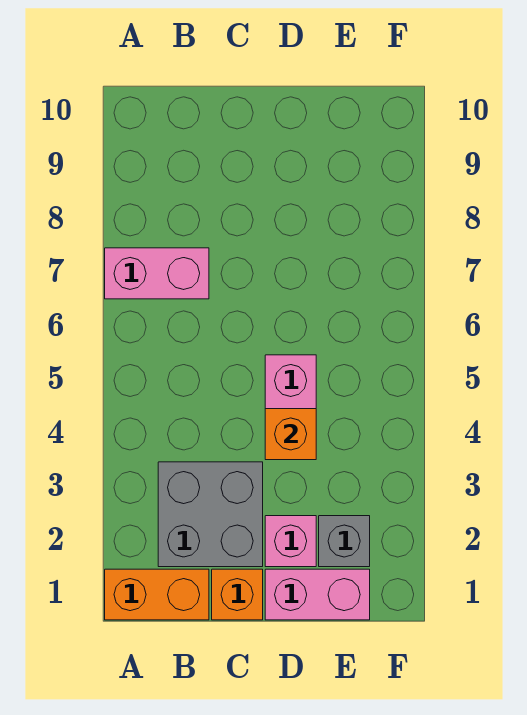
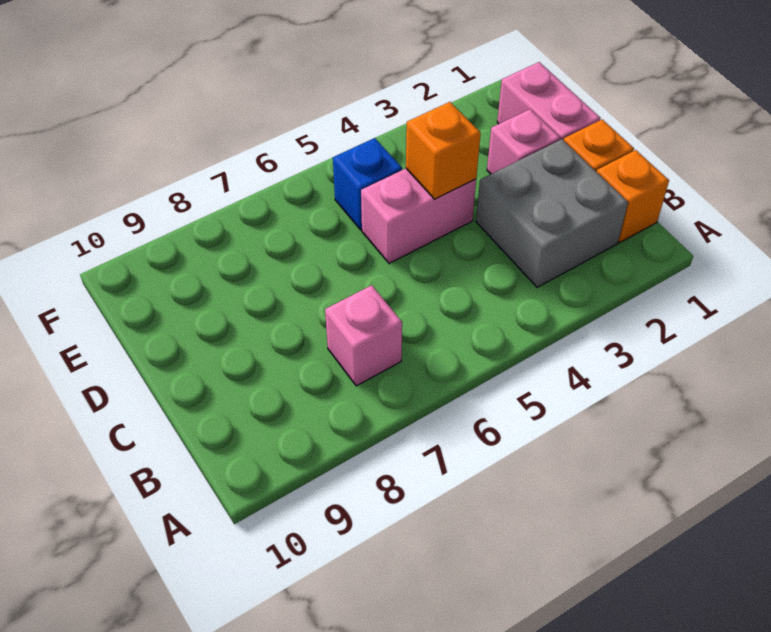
orange 1x2 brick [105,569,209,620] -> orange 1x1 brick [597,150,669,242]
pink 1x2 brick [105,248,209,299] -> pink 1x1 brick [325,285,402,386]
grey 1x1 brick [319,516,370,567] -> none
none -> blue 1x1 brick [333,138,402,230]

